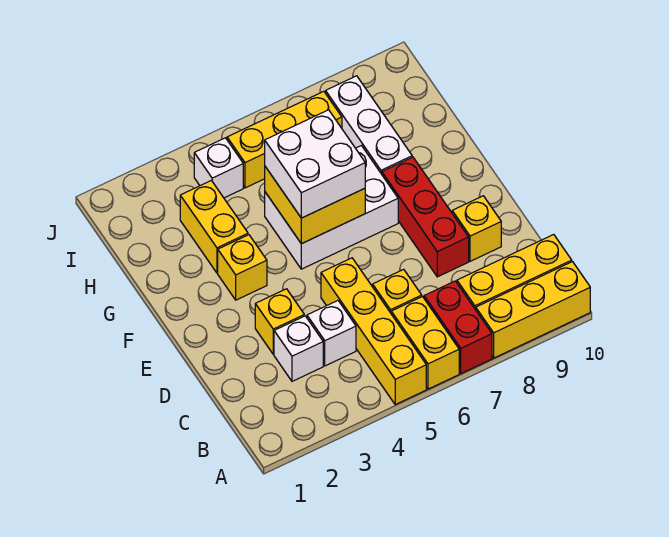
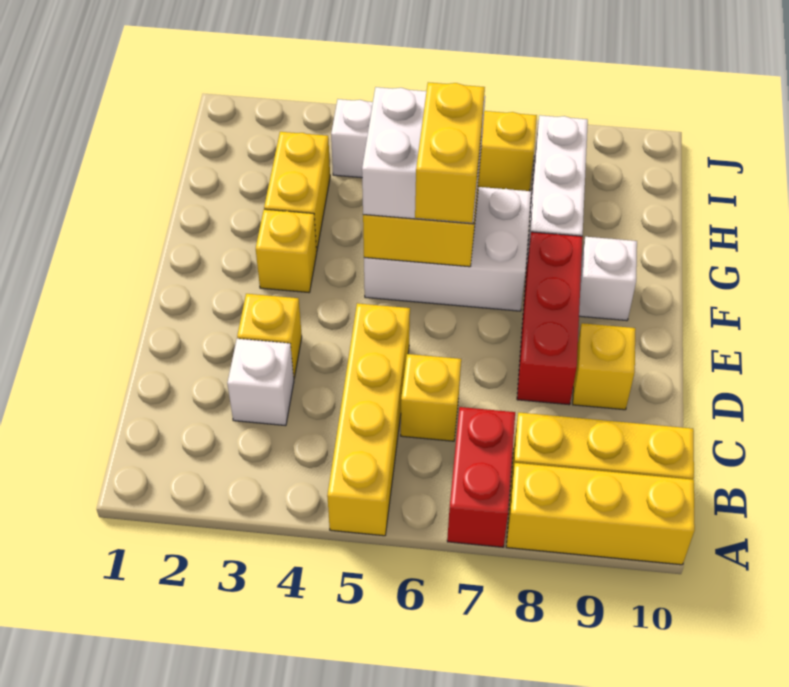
yellow 1x2 brick [391,297,459,389] -> yellow 1x2 brick moved to [415,82,485,223]
white 1x1 brick [307,301,356,366] -> white 1x1 brick moved to [579,237,637,321]

